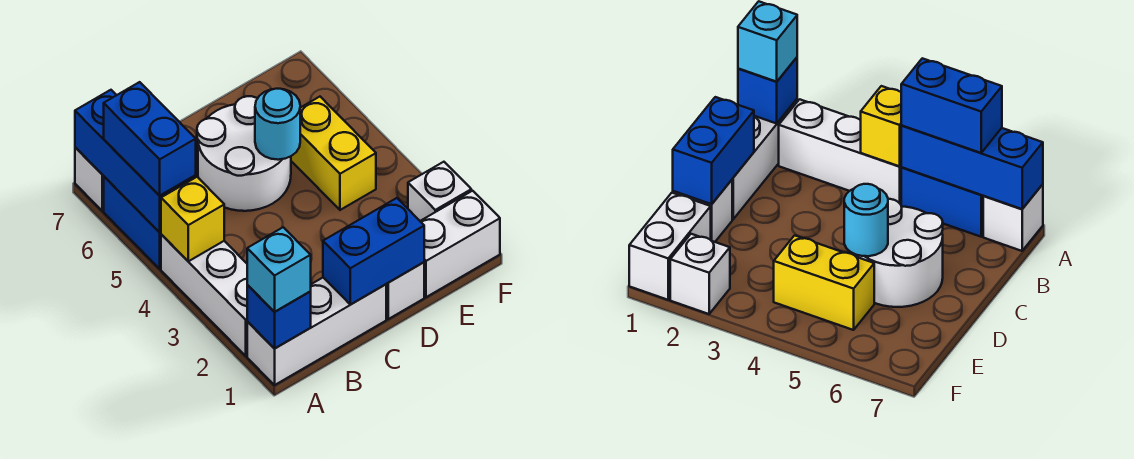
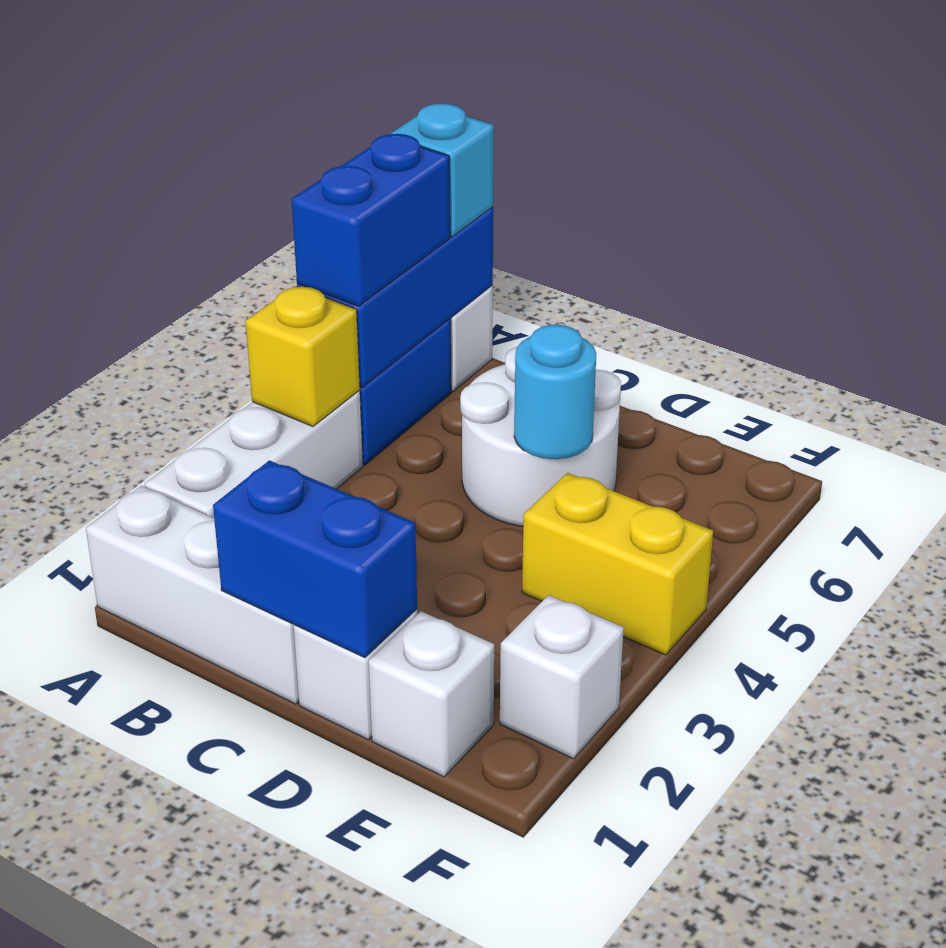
blue 1x1 brick [247,285,311,349] -> none
cyan 1x1 brick [247,227,311,312] -> cyan 1x1 brick moved to [390,103,494,237]
white 1x2 brick [420,191,500,297] -> white 1x1 brick [369,611,494,777]
yellow 1x2 brick [291,97,376,210] -> yellow 1x2 brick turned to [522,473,713,655]

